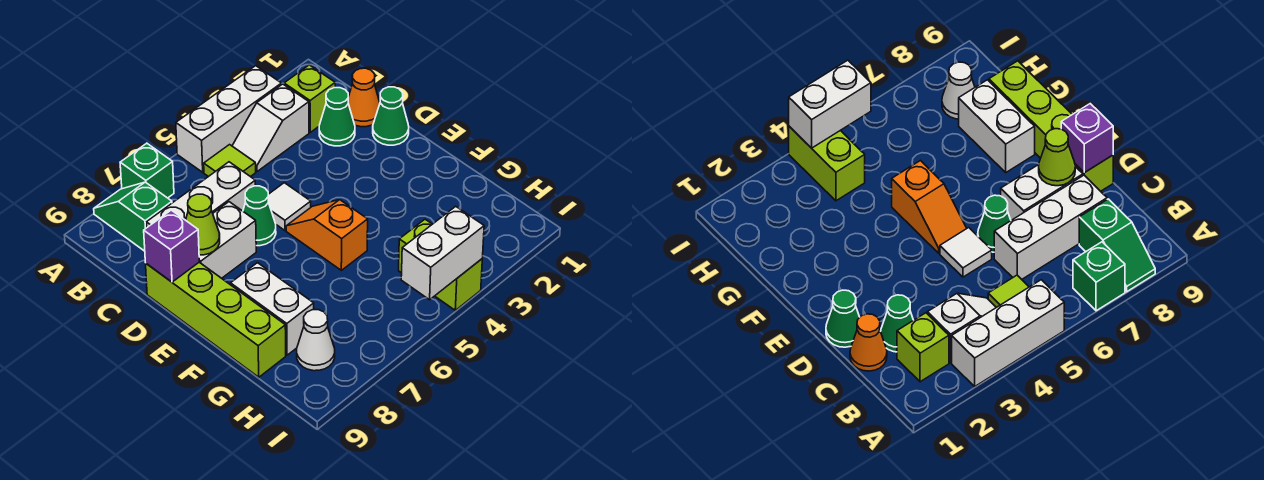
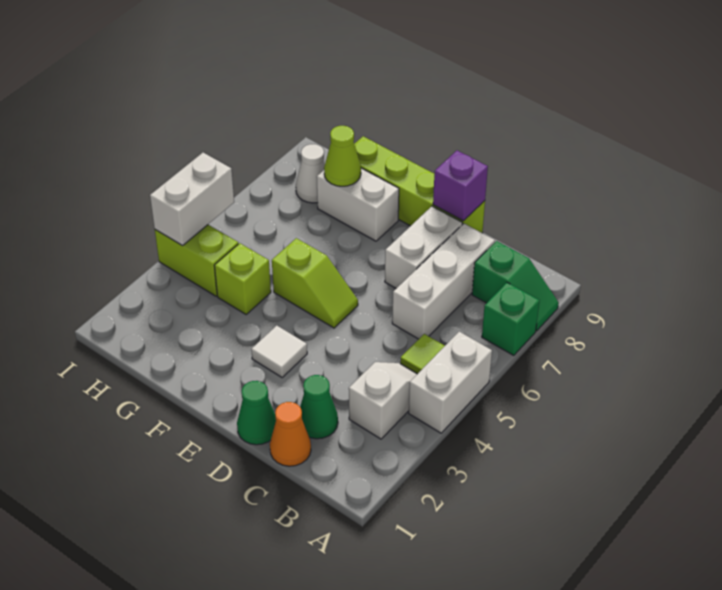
white 1x3 brick [176,66,282,172] -> white 1x2 brick [409,332,492,433]
lime 1x1 brick [284,65,335,132] -> lime 1x1 brick moved to [214,243,271,314]
white 1x1 tile [268,183,311,230] -> white 1x1 tile moved to [251,326,307,377]
green 1x1 cone [243,186,276,246] -> none
lime 1x1 cone [186,194,220,255] -> lime 1x1 cone moved to [324,126,361,186]
orange 1x2 slope [286,200,368,270] -> lime 1x2 slope [272,238,358,328]

